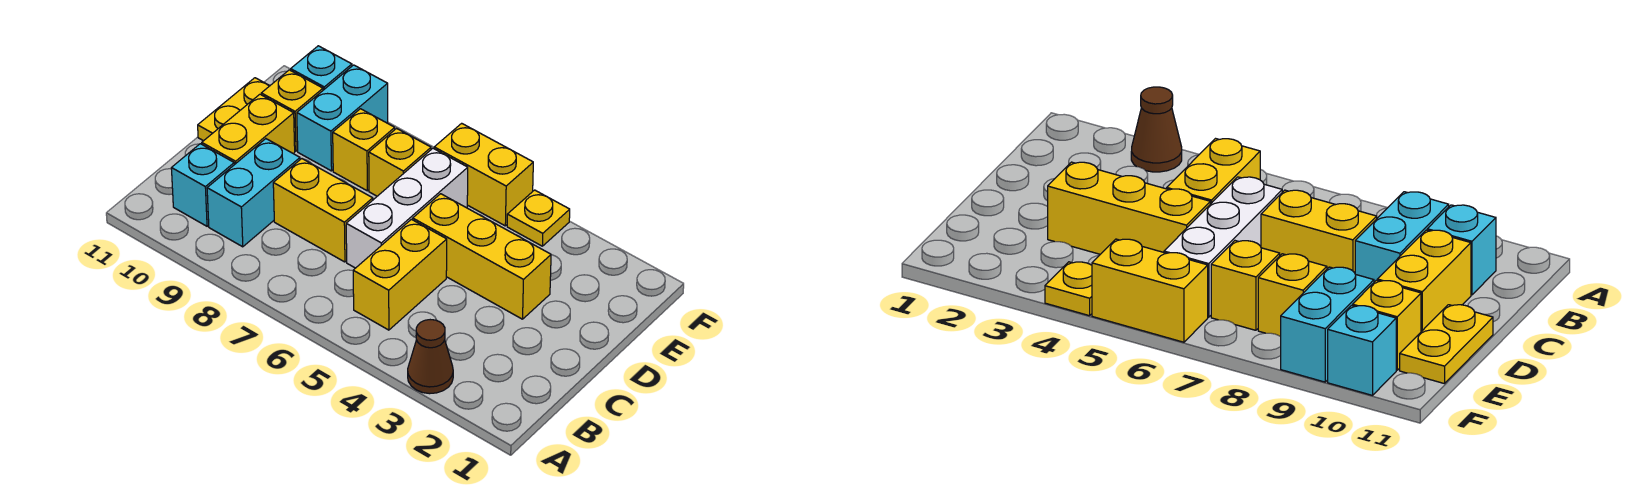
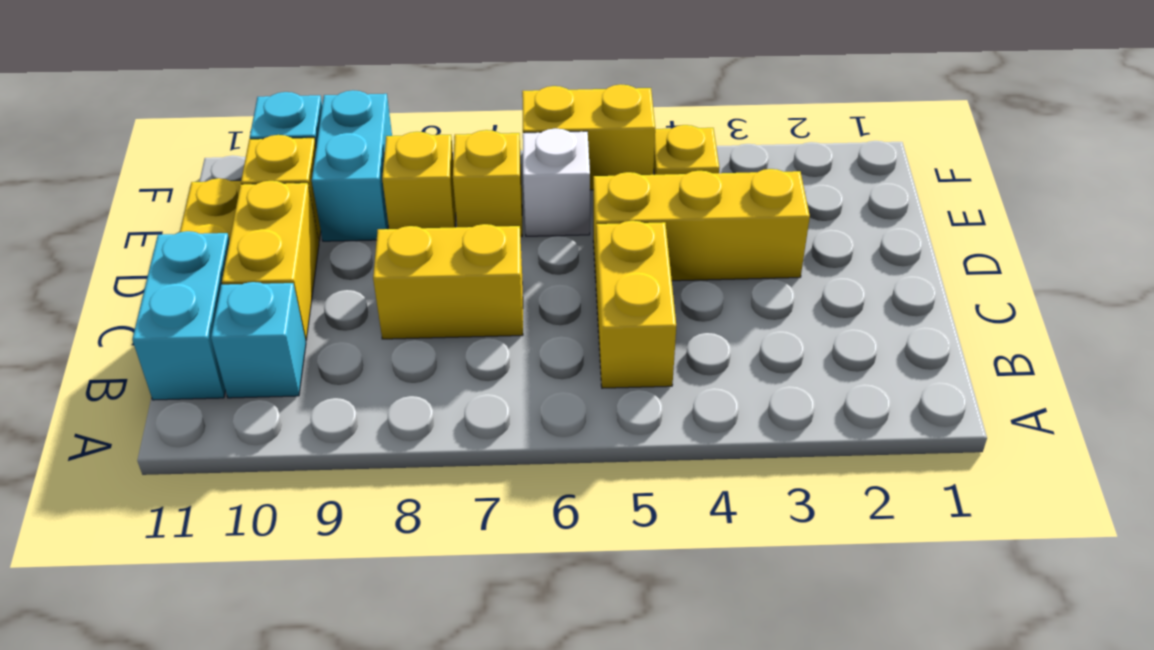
brown 1x1 cone [408,320,453,394] -> none
cyan 1x2 brick [207,139,300,247] -> cyan 1x2 brick moved to [132,231,230,400]
white 1x3 brick [346,148,468,268] -> white 1x1 brick [523,128,590,236]

